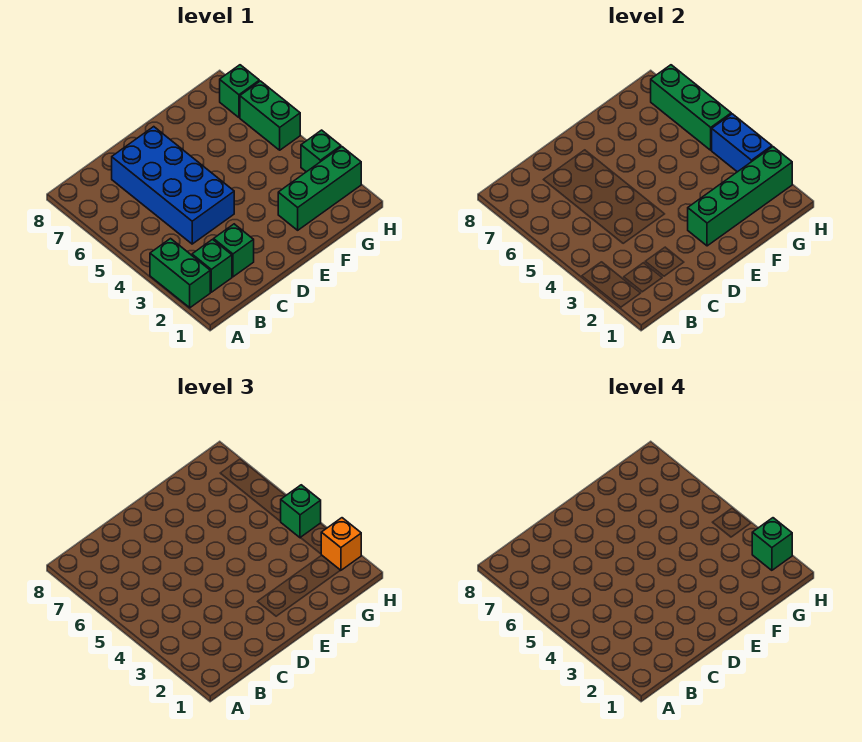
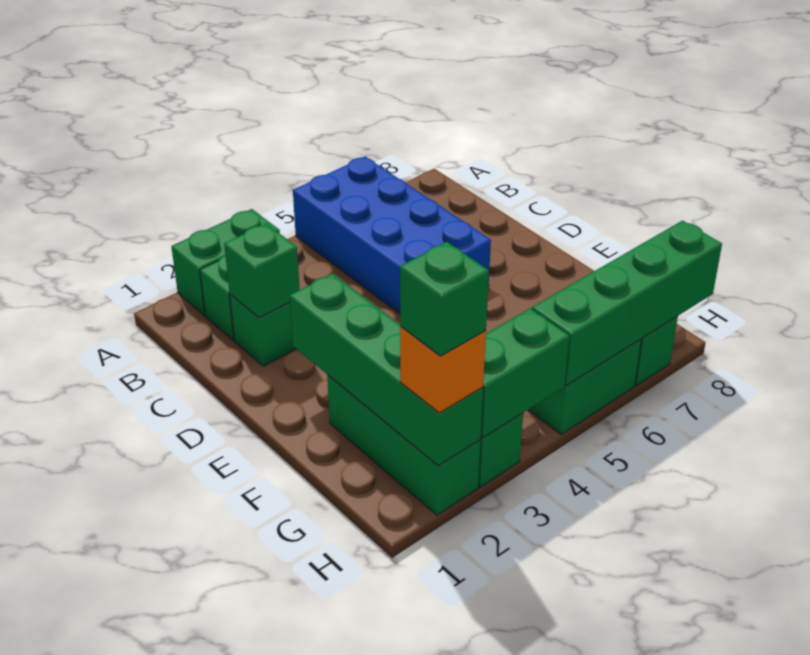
blue 2x4 brick [112,127,234,244] -> blue 2x4 brick turned to [293,157,491,314]
blue 1x2 brick [712,114,772,172] -> green 1x2 brick [481,308,570,438]
green 1x1 brick [281,485,321,538] -> green 1x1 brick moved to [224,224,300,318]
green 1x3 brick [651,65,731,150] -> green 1x4 brick [532,221,722,385]

